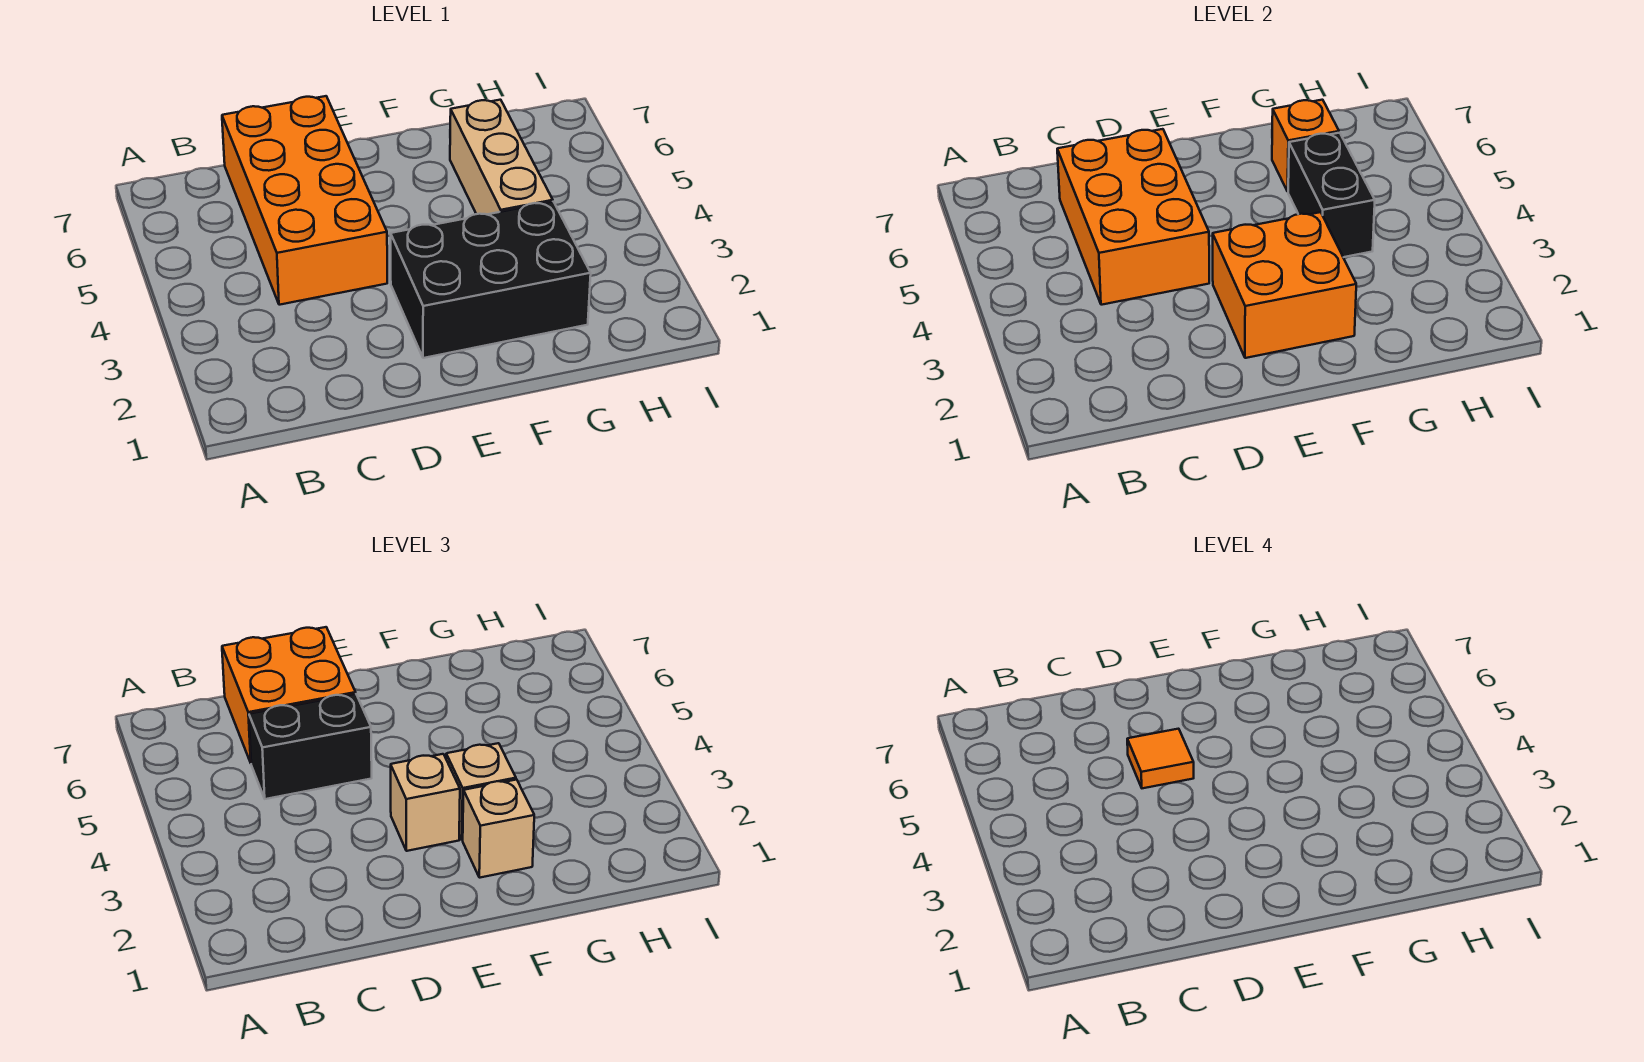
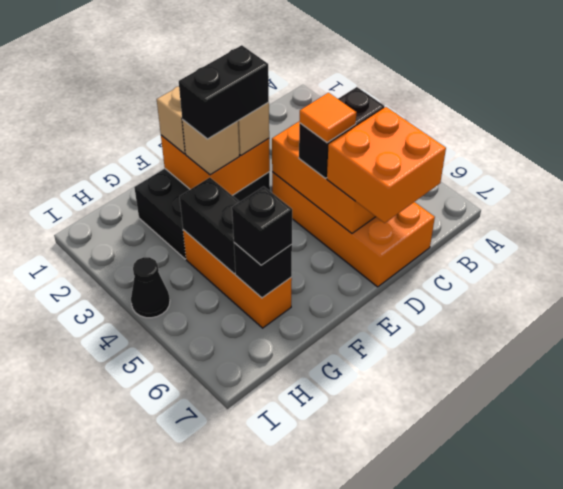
none -> black 1x2 brick [179,45,269,139]
tan 1x3 brick [450,100,553,214] -> orange 1x3 brick [183,230,292,328]
orange 1x1 brick [1272,100,1339,192] -> black 1x1 brick [234,243,292,298]
none -> black 1x1 brick [232,187,292,265]
none -> black 1x1 cone [131,257,170,318]

